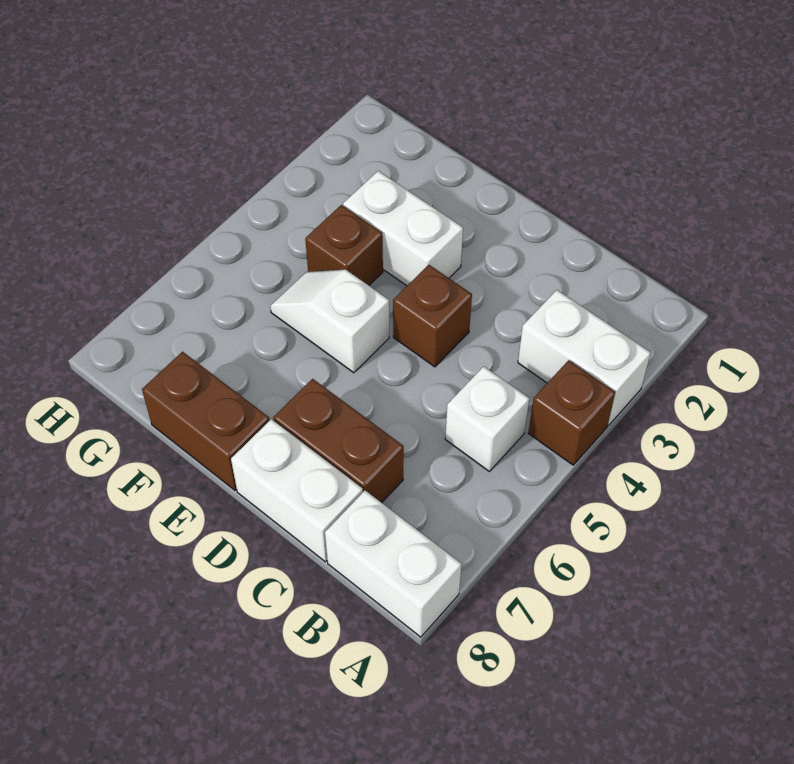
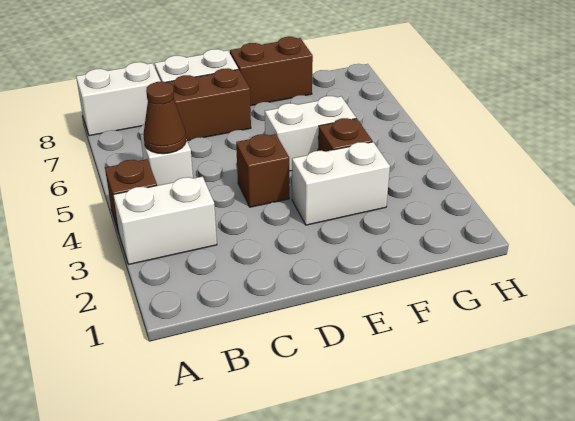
none -> brown 1x1 cone [143,82,186,154]
white 1x2 slope [270,270,389,373] -> white 1x2 brick [265,96,356,171]

